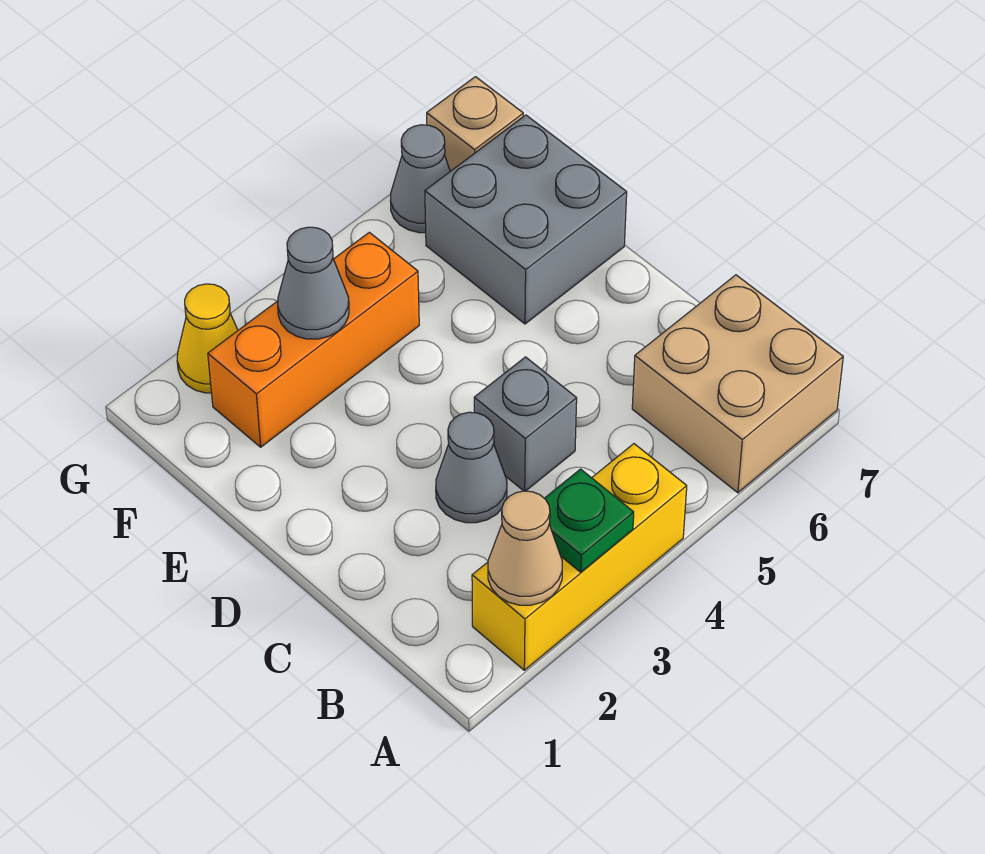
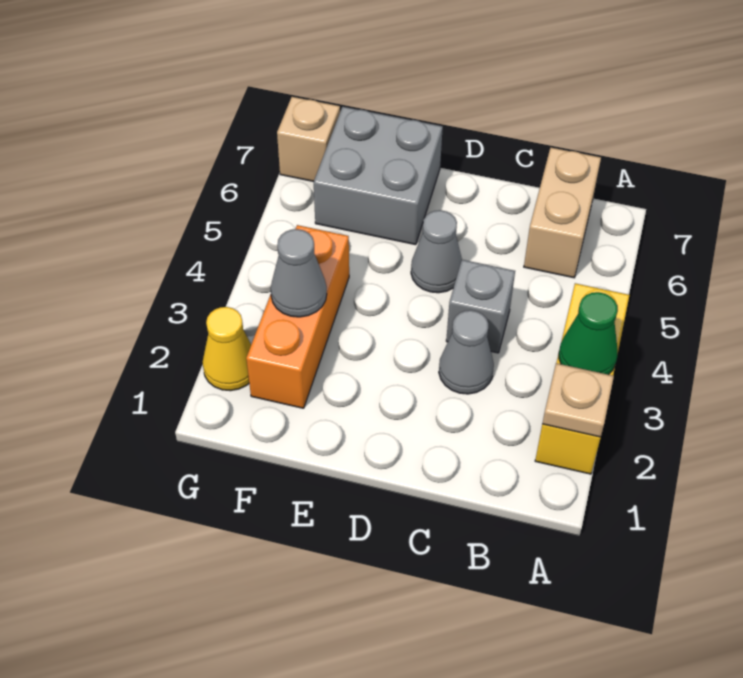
tan 1x1 cone [488,491,562,605] -> tan 1x1 plate [542,363,614,437]
green 1x1 plate [544,469,634,572] -> green 1x1 cone [559,292,618,375]
tan 2x2 brick [632,275,843,493] -> tan 1x2 brick [524,148,601,278]
grey 1x1 cone [390,125,450,233] -> grey 1x1 cone moved to [411,210,462,293]

